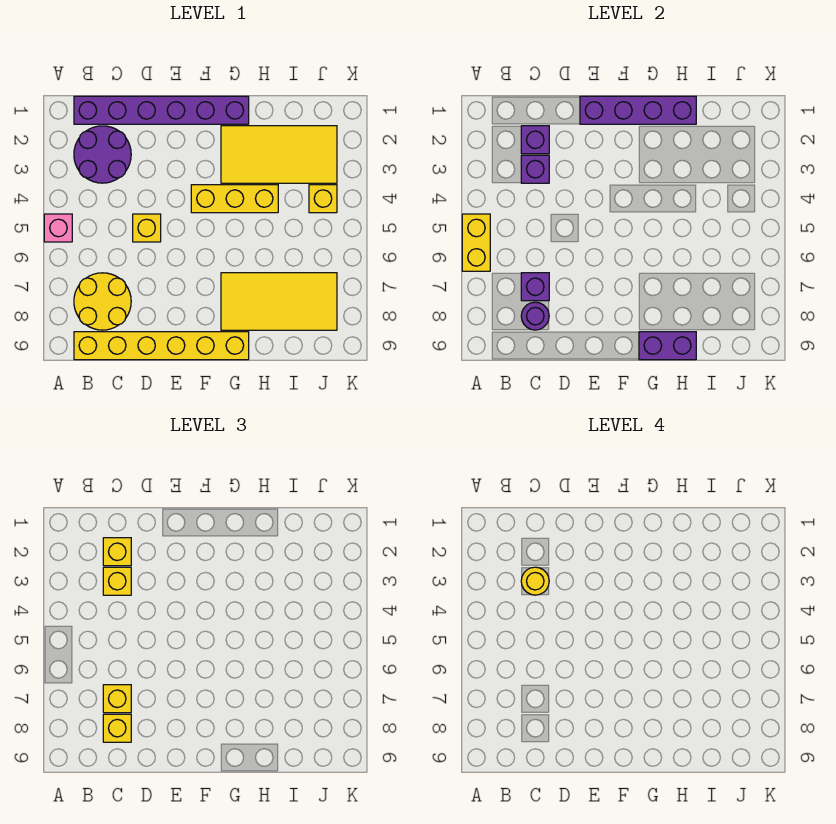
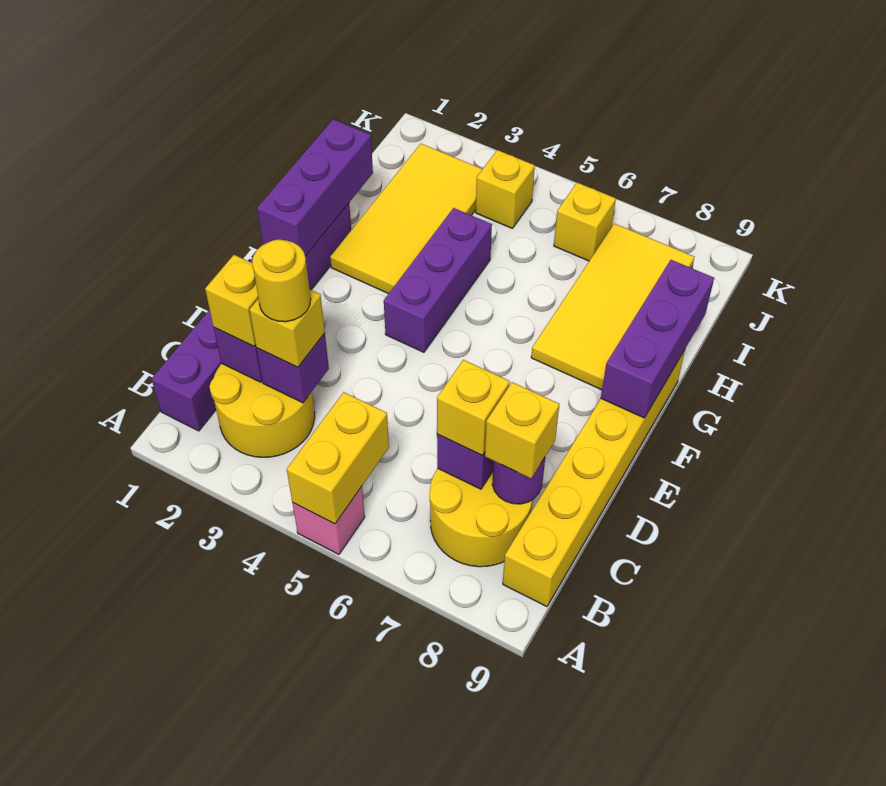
yellow 1x2 brick [462,214,490,271] -> yellow 1x2 brick turned to [287,392,389,524]
purple 2x2 round brick [74,126,131,183] -> yellow 2x2 round brick [210,364,315,457]
yellow 1x1 brick [133,214,161,242] -> yellow 1x1 brick moved to [554,183,616,261]
purple 1x4 brick [580,96,696,124] -> purple 1x3 brick [257,119,373,256]
yellow 1x3 brick [191,185,278,213] -> purple 1x3 brick [384,208,492,352]
purple 1x2 brick [639,332,696,360] -> purple 1x3 brick [601,260,714,418]

